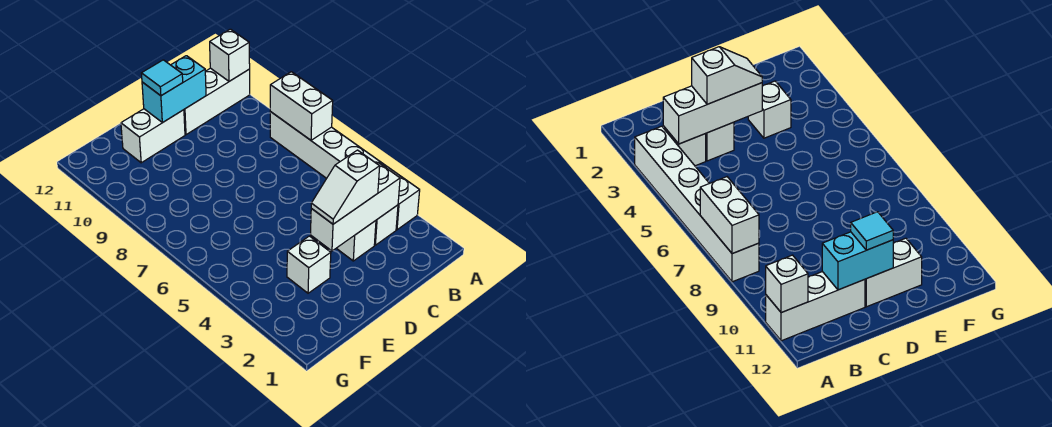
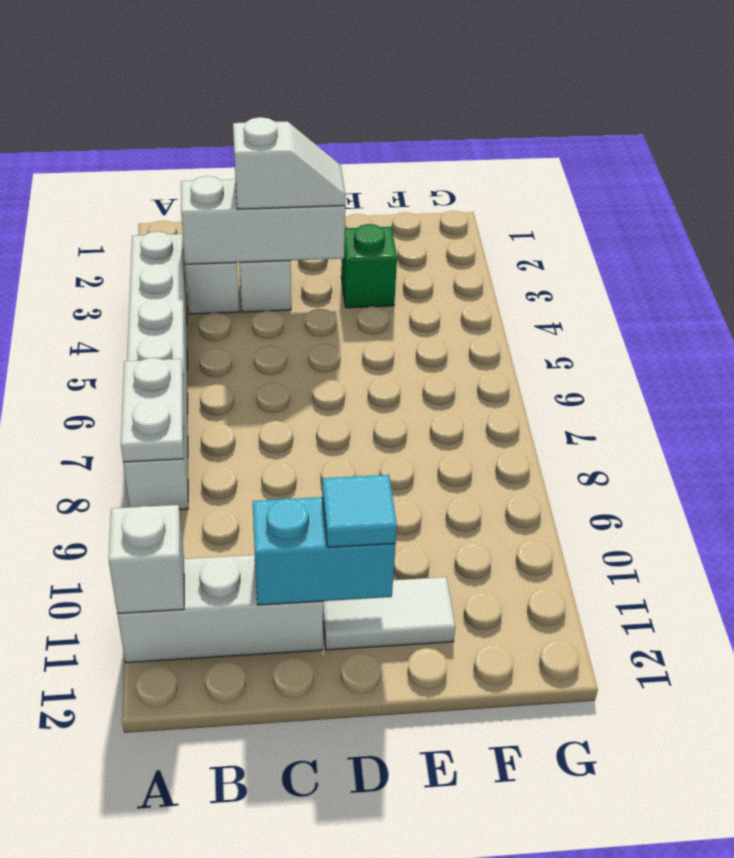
white 1x2 brick [270,72,333,140] -> white 1x2 plate [121,358,184,462]
white 1x2 brick [121,109,185,163] -> white 1x2 tile [323,577,455,650]
white 1x1 brick [287,236,331,293] -> green 1x1 brick [341,224,397,308]

